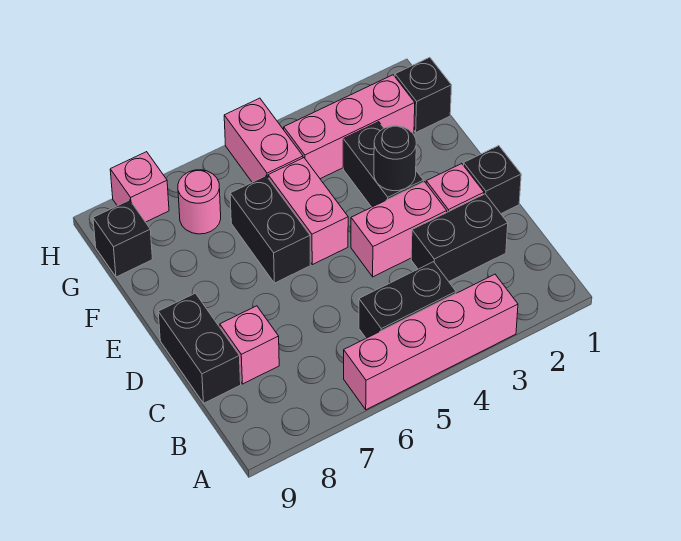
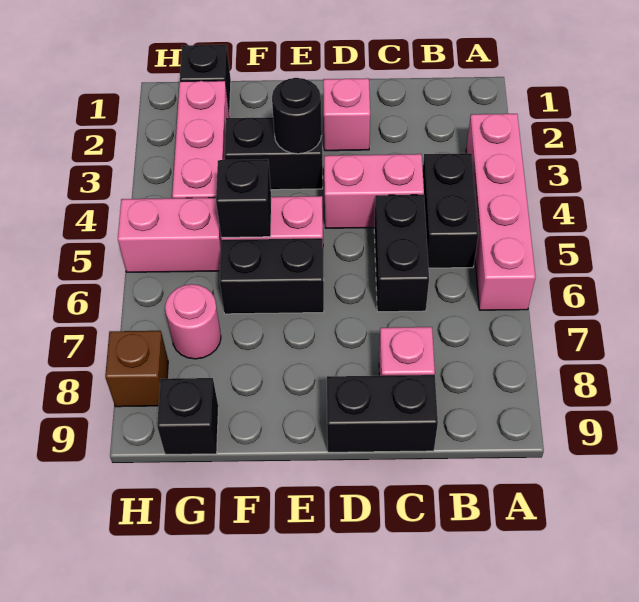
black 1x2 brick [411,194,508,281] -> black 1x2 brick moved to [374,195,429,312]
black 1x1 brick [464,146,521,214] -> black 1x1 brick moved to [216,159,271,237]
pink 1x2 brick [351,182,447,277] -> pink 1x2 brick turned to [324,154,424,228]
pink 1x1 brick [110,152,169,222] -> brown 1x1 brick [105,331,168,407]

